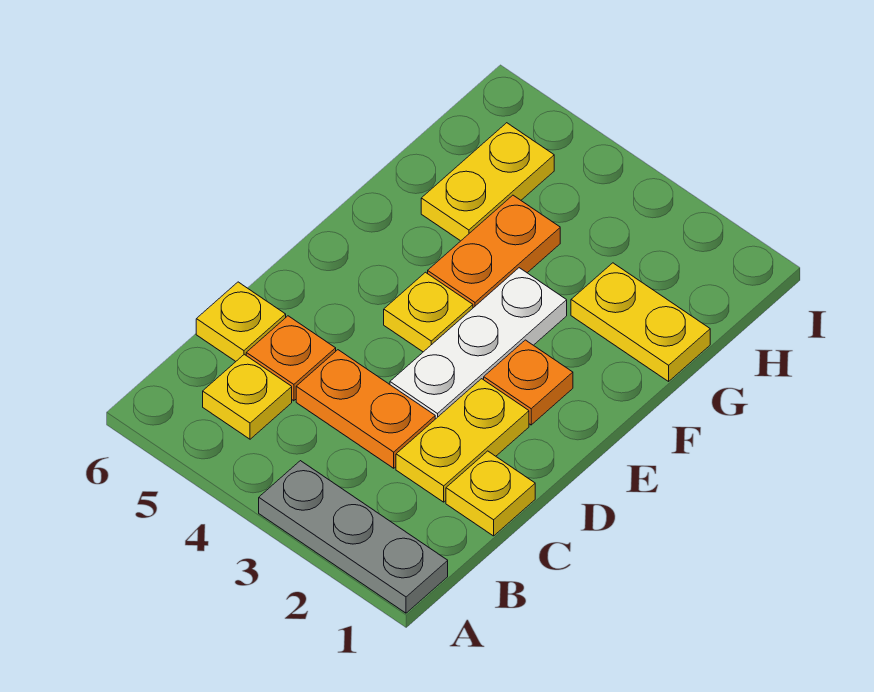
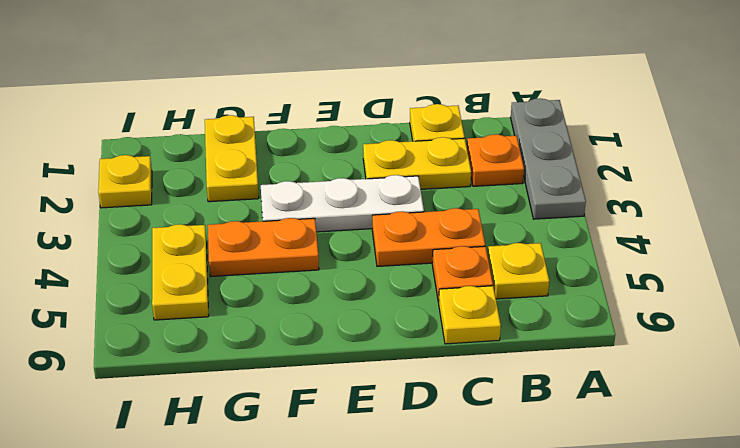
orange 1x2 plate [296,350,435,468] -> orange 1x2 plate turned to [372,208,485,267]
orange 1x1 plate [484,340,573,425] -> orange 1x1 plate moved to [467,134,524,186]
yellow 1x1 plate [384,272,473,352] -> yellow 1x1 plate moved to [98,155,152,208]
yellow 1x2 plate [421,123,554,241] -> yellow 1x2 plate turned to [152,224,209,320]

